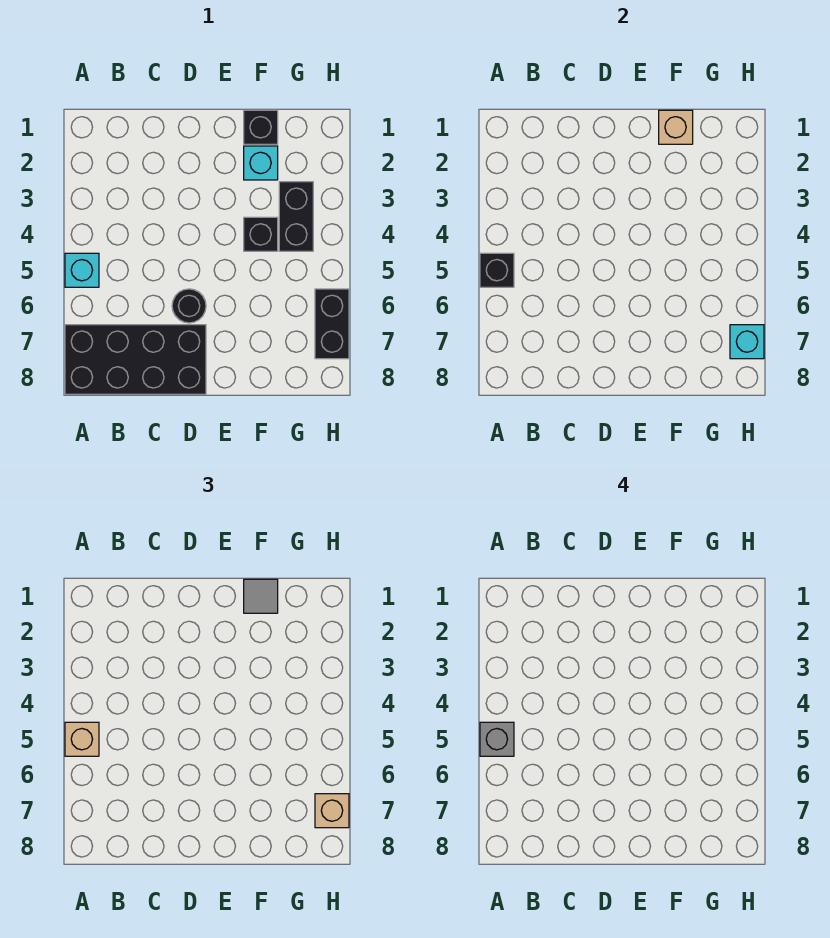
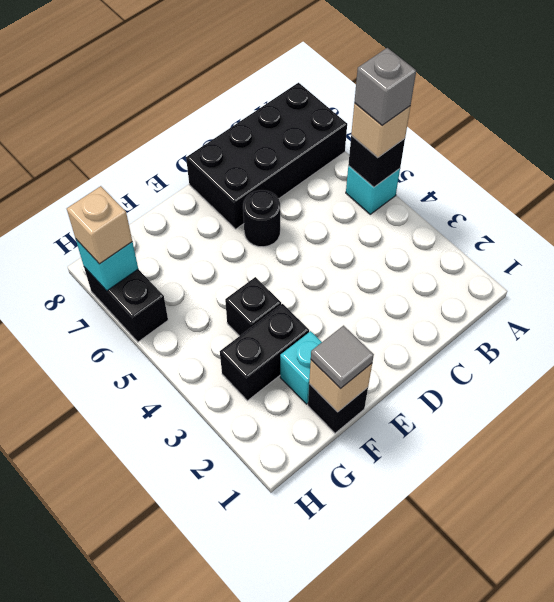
black 1x2 brick [279,182,313,251] -> black 1x2 brick turned to [220,304,309,401]

